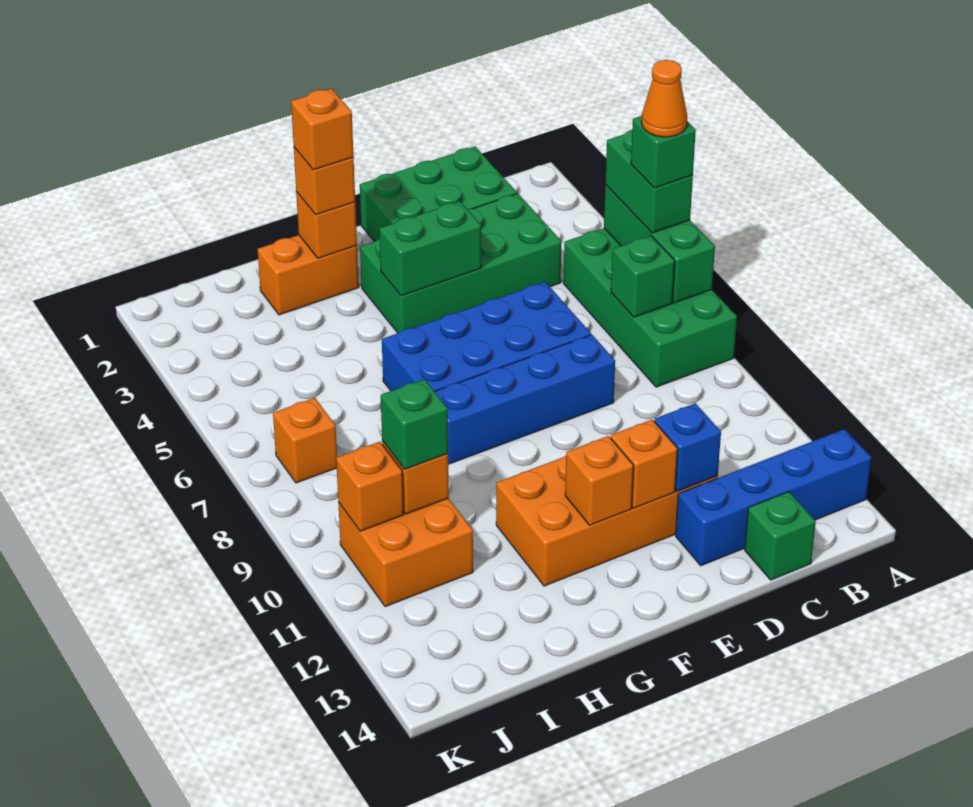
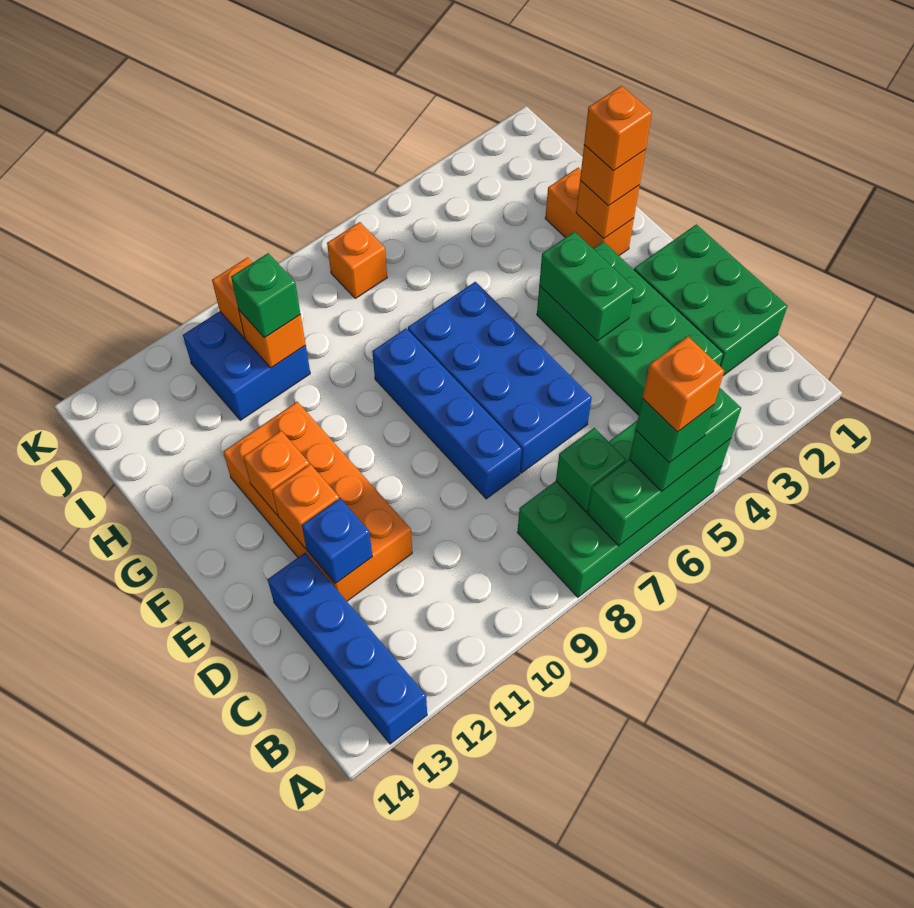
orange 1x1 cone [642,60,687,137] -> orange 1x1 brick [642,337,724,432]
green 1x1 brick [745,492,816,580] -> none
orange 2x2 brick [338,498,473,607] -> blue 2x2 brick [183,311,310,420]

